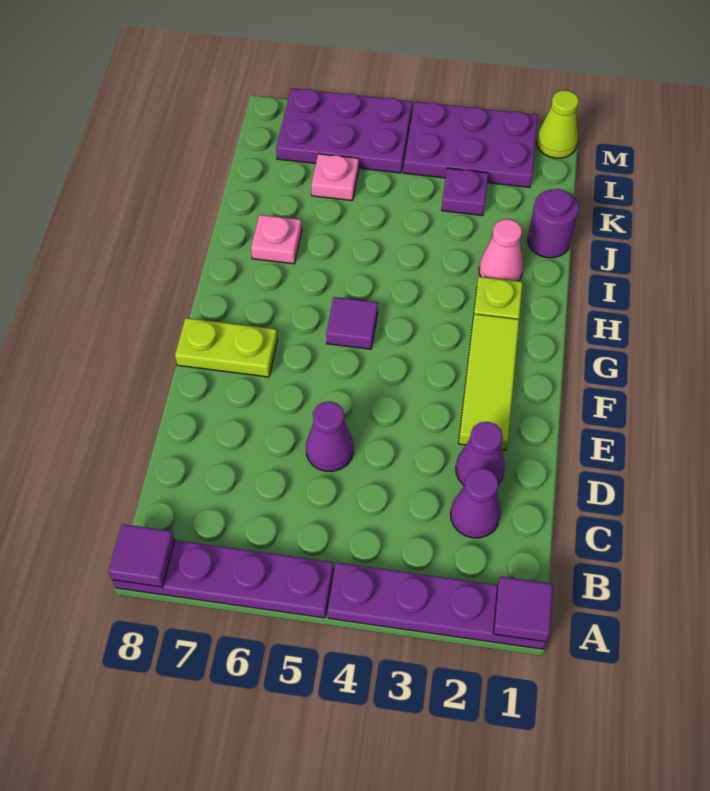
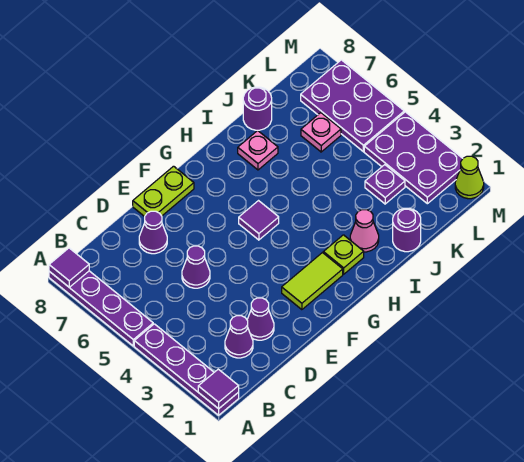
none -> purple 1x1 cone [139,211,167,254]
lime 1x3 tile [459,314,519,450] -> lime 1x2 tile [282,253,343,310]
lime 1x2 plate [175,318,278,377] -> lime 1x2 plate turned to [133,166,194,217]
none -> purple 1x1 round brick [243,87,272,130]

